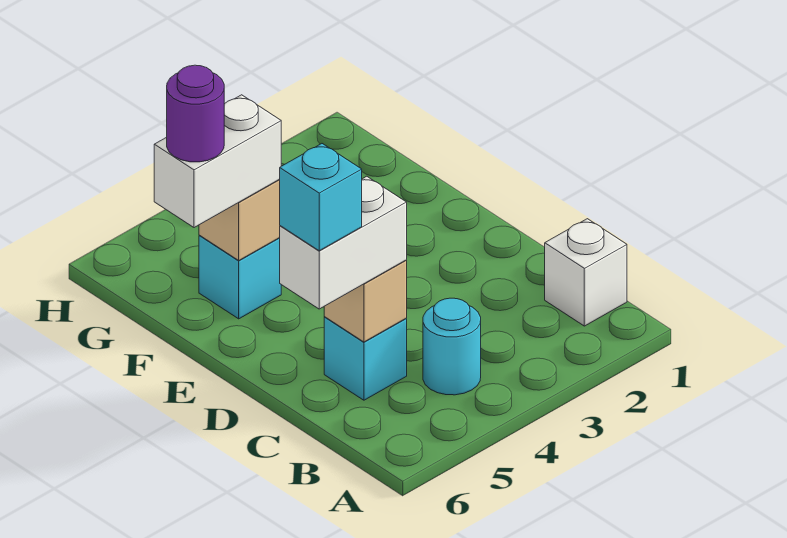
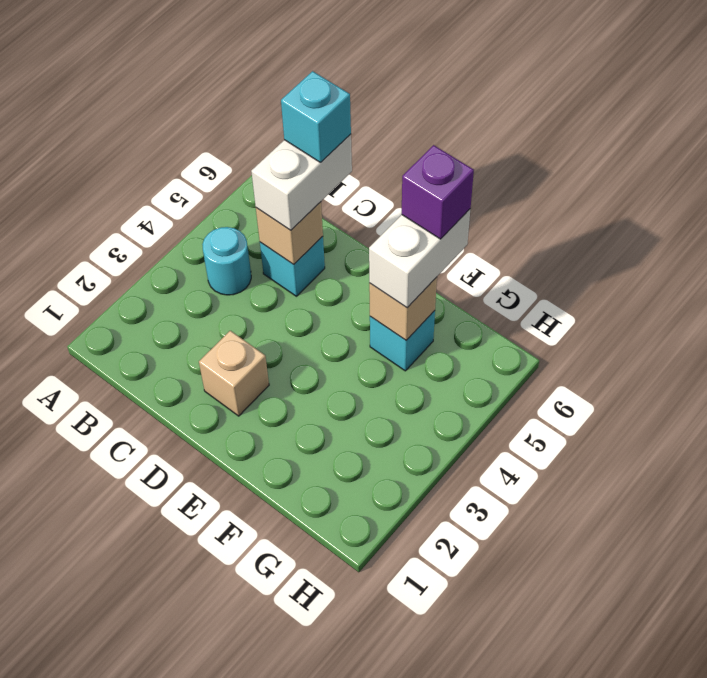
white 1x1 brick [545,219,627,326] -> none
none -> tan 1x1 brick [199,331,269,416]
purple 1x1 round brick [167,65,224,162] -> purple 1x1 brick [402,145,474,239]

